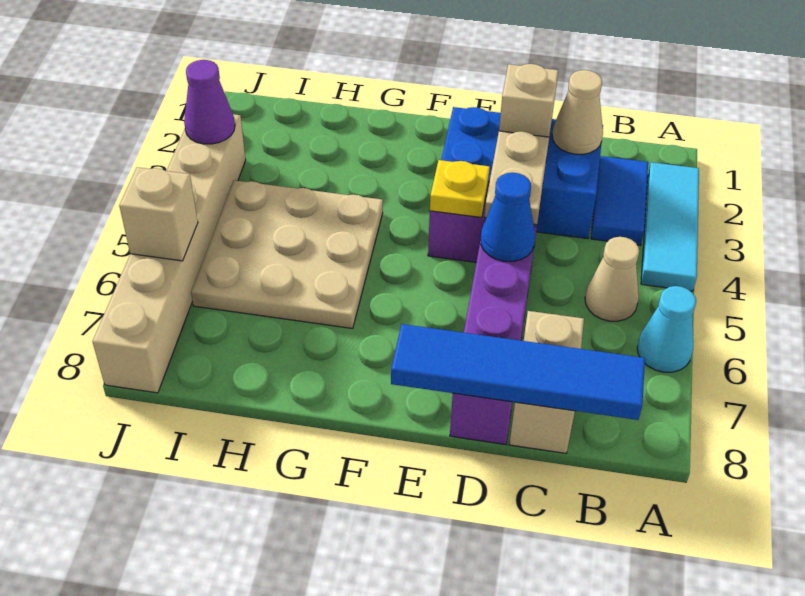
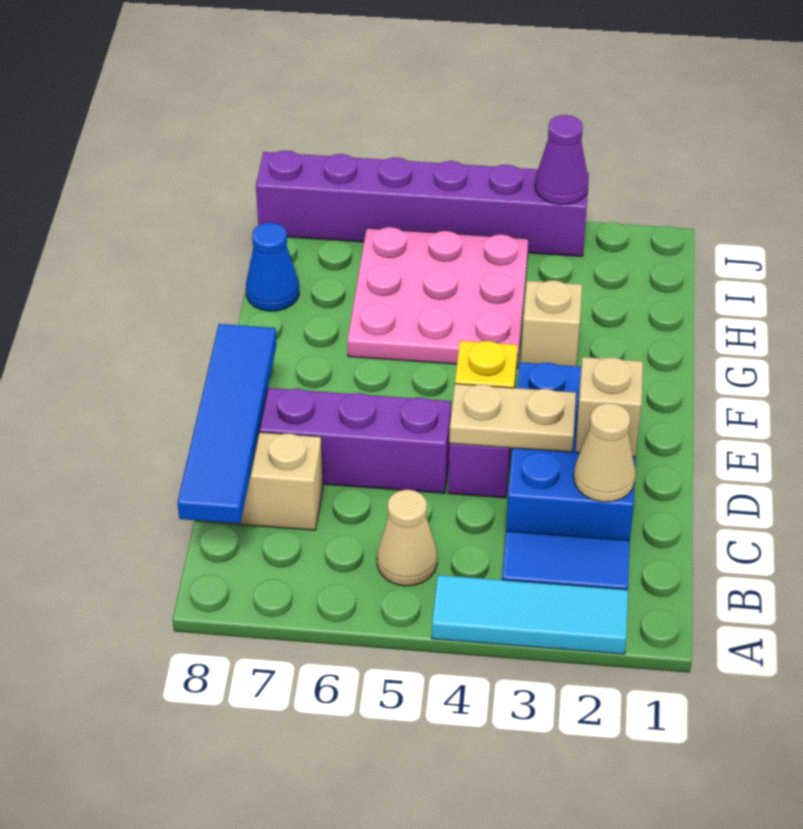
cyan 1x1 cone [637,286,696,372] -> none
blue 1x1 cone [481,173,535,262] -> blue 1x1 cone moved to [246,223,299,311]
tan 3x3 plate [191,180,383,329] -> pink 3x3 plate [347,227,529,368]
tan 1x6 brick [92,114,246,393] -> purple 1x6 brick [256,151,589,257]
tan 1x1 brick [119,167,198,261] -> tan 1x1 brick moved to [521,280,582,366]

